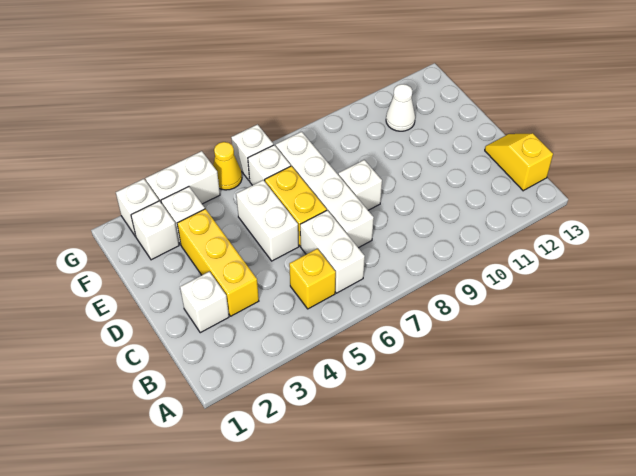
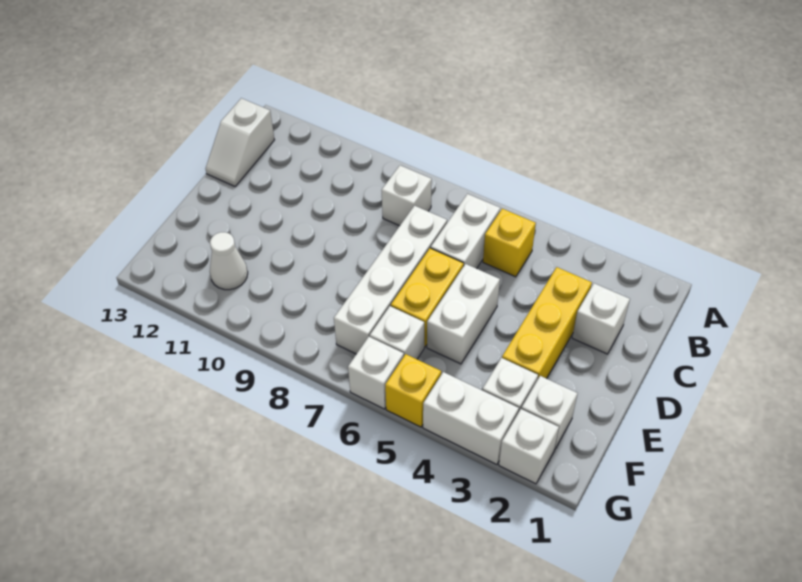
yellow 1x2 slope [485,133,553,191] -> white 1x2 slope [206,98,274,186]
white 1x1 brick [338,160,382,210] -> white 1x1 brick moved to [382,165,432,226]
yellow 1x1 cone [213,142,242,190] -> yellow 1x1 brick [385,354,441,427]

